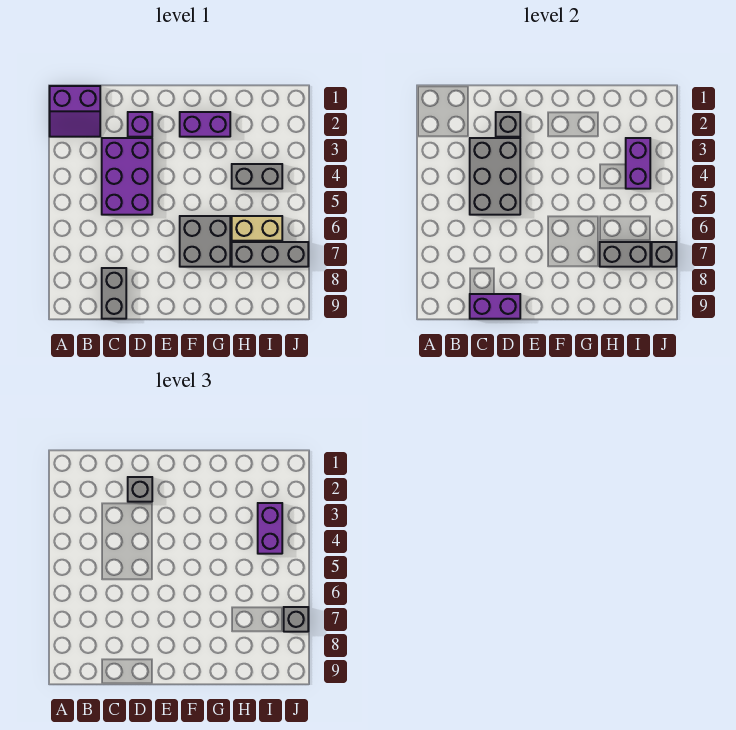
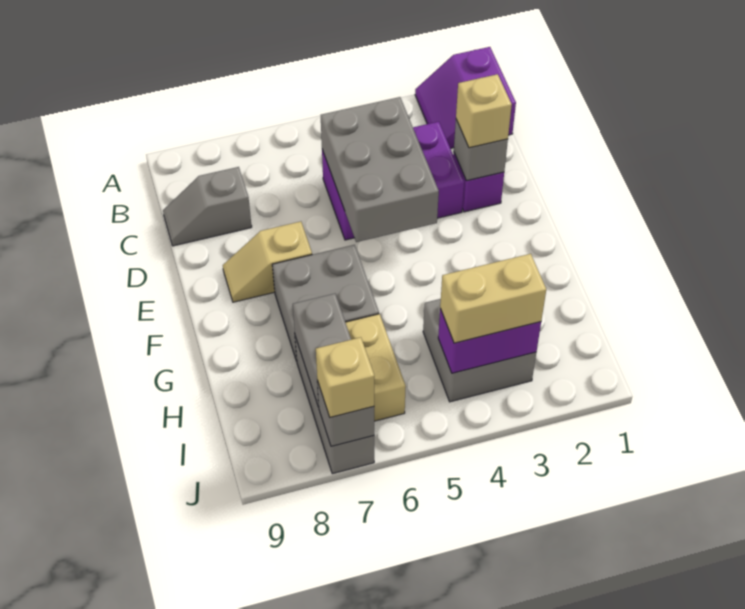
grey 2x3 brick [470,138,520,215] -> grey 2x3 brick turned to [321,97,439,242]
grey 1x2 brick [102,268,126,319] -> grey 1x2 slope [163,167,252,246]
purple 1x2 brick [470,294,520,319] -> none
grey 1x1 brick [128,477,152,502] -> tan 1x1 brick [456,74,512,148]
none -> tan 1x2 slope [223,221,312,302]
purple 1x2 brick [180,112,230,137] -> none
grey 1x2 brick [232,164,282,189] -> grey 2x2 brick [423,299,536,402]
purple 1x2 brick [258,503,282,554] -> tan 1x2 brick [440,254,546,343]
grey 1x1 brick [284,607,308,632] -> tan 1x1 brick [316,337,374,417]

